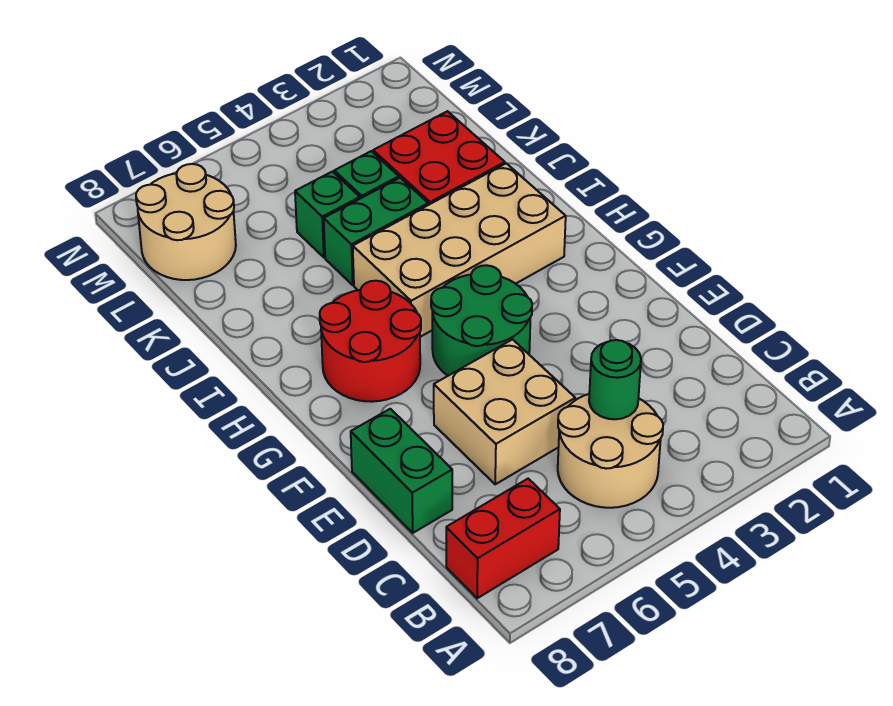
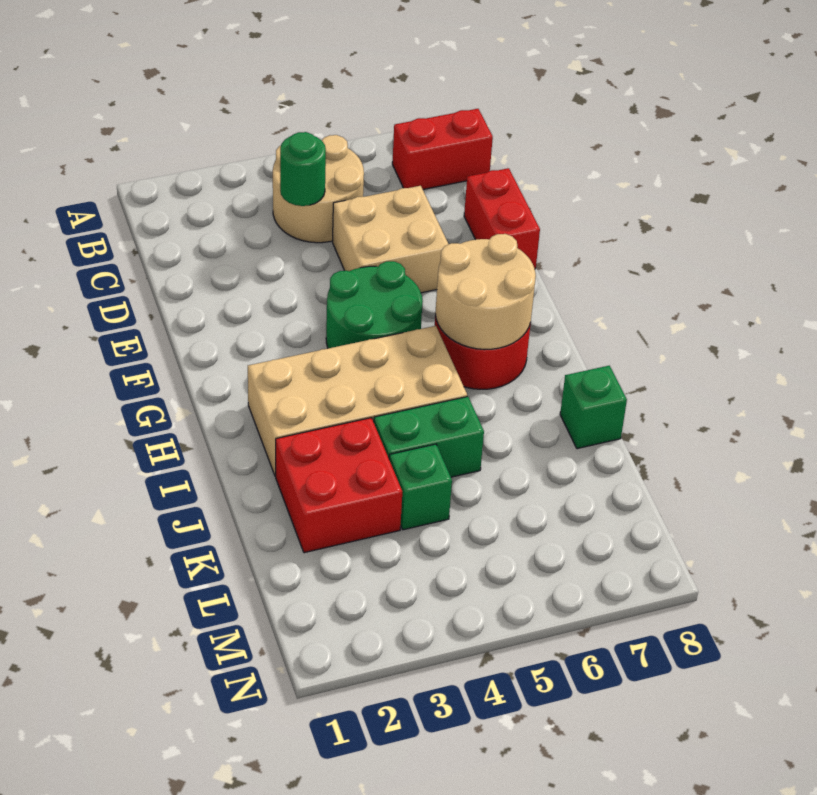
green 1x2 brick [351,409,452,533] -> red 1x2 brick [464,168,540,269]
green 1x1 brick [295,171,360,257] -> green 1x1 brick moved to [560,366,627,449]
tan 2x2 round brick [136,164,236,280] -> tan 2x2 round brick moved to [435,234,536,349]

